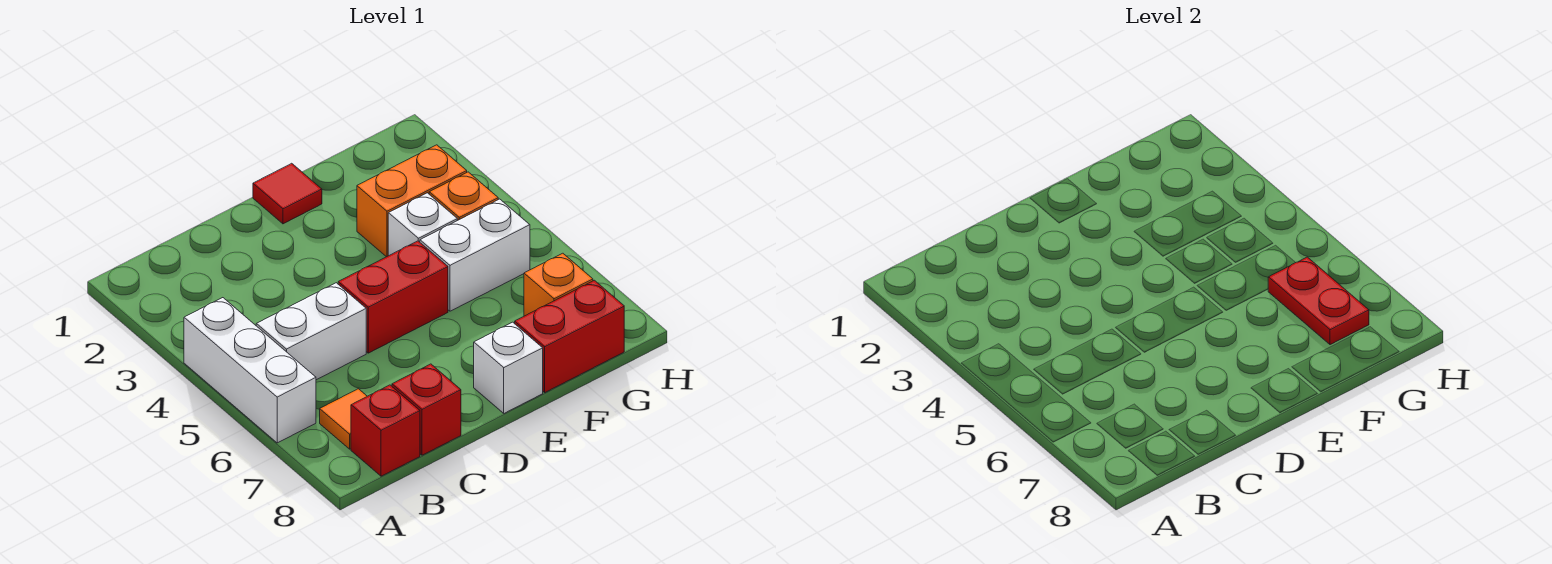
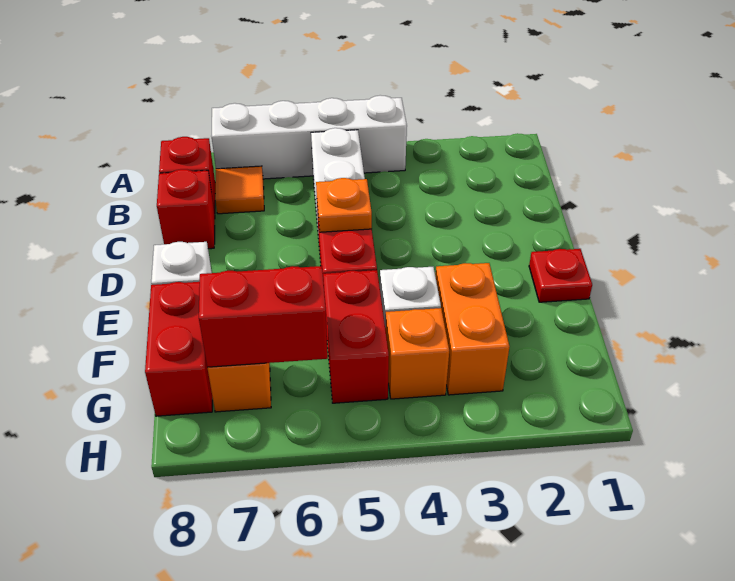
white 1x3 brick [184,298,316,443] -> white 1x4 brick [211,95,407,179]
none -> orange 1x1 plate [316,178,372,232]
red 1x1 tile [253,163,322,224] -> red 1x1 plate [529,249,592,302]
white 1x2 brick [420,199,530,311] -> red 1x2 brick [323,270,389,403]
red 1x2 plate [1268,257,1369,345] -> red 1x2 brick [199,266,328,367]

